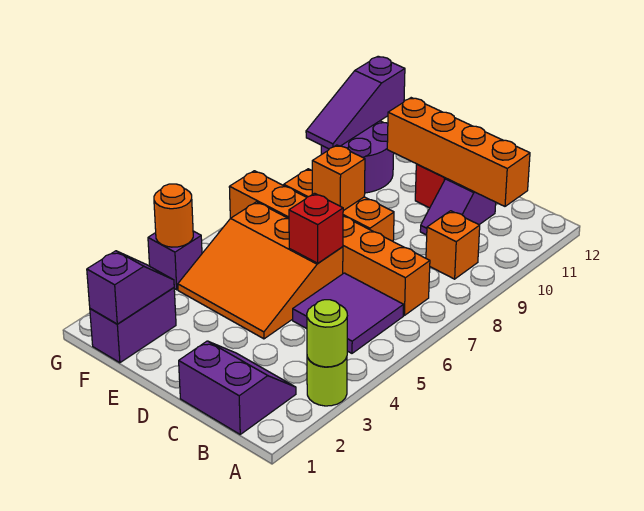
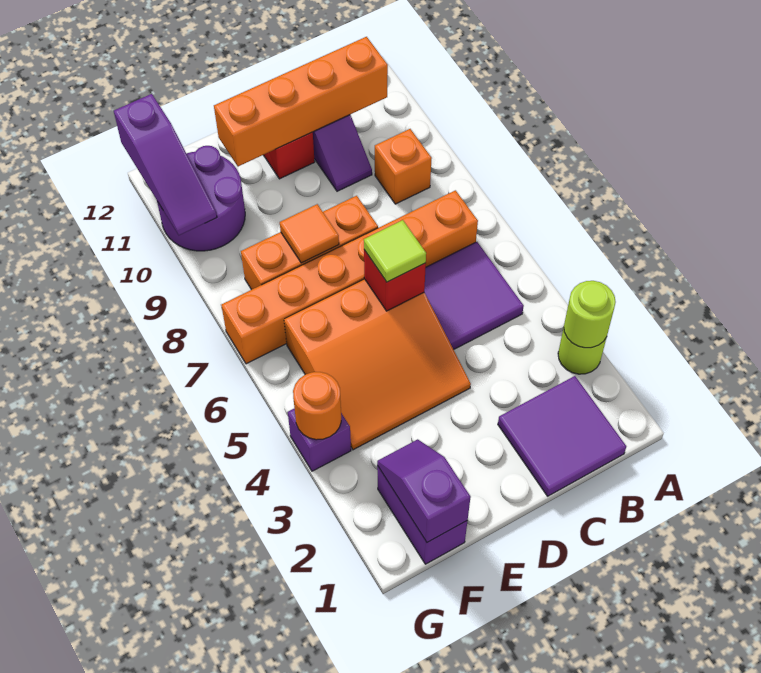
purple 2x2 slope [179,341,296,434] -> purple 2x2 tile [498,376,626,496]
none -> lime 1x1 tile [364,220,426,282]
orange 1x1 brick [312,145,365,211] -> orange 1x1 tile [280,204,339,263]

